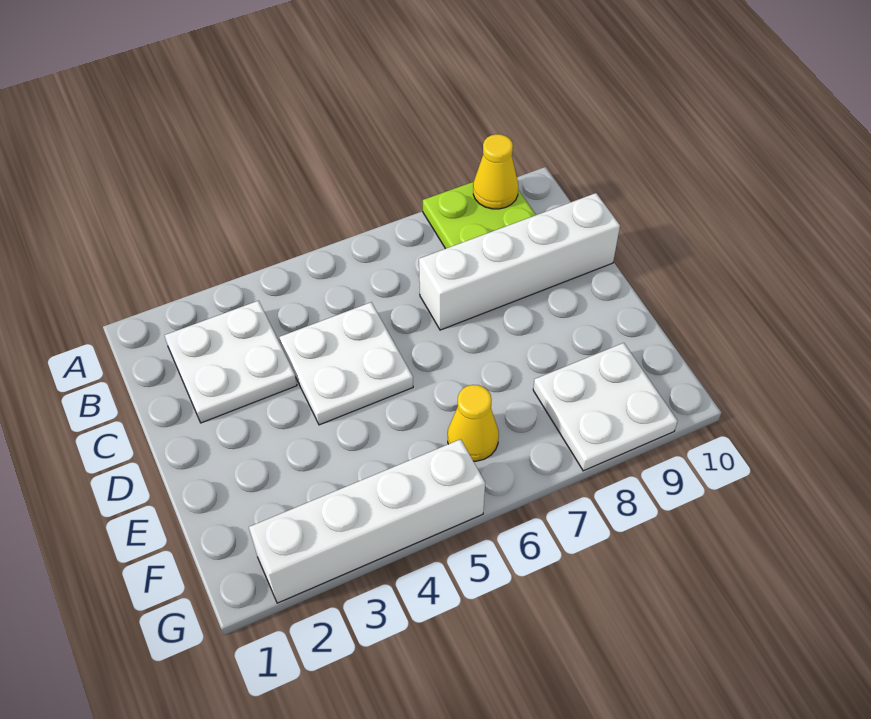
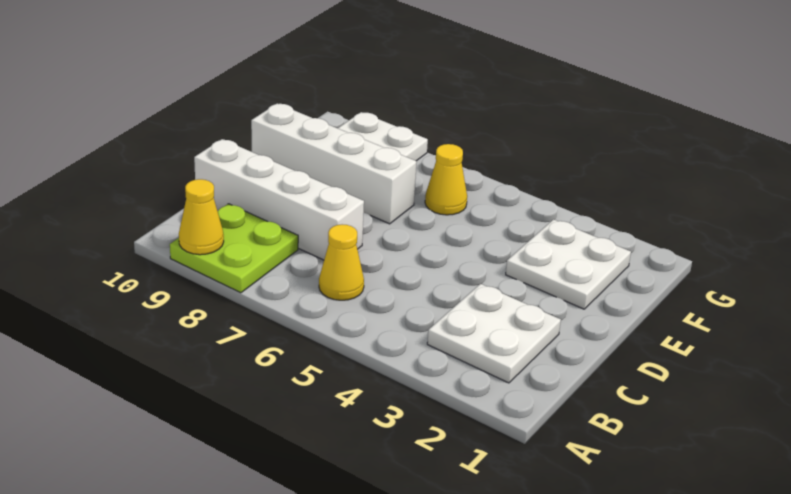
none -> yellow 1x1 cone [319,224,364,300]
white 2x2 plate [279,302,413,425] -> white 2x2 plate moved to [506,219,631,309]
white 1x4 brick [249,439,485,603] -> white 1x4 brick moved to [251,103,417,224]

